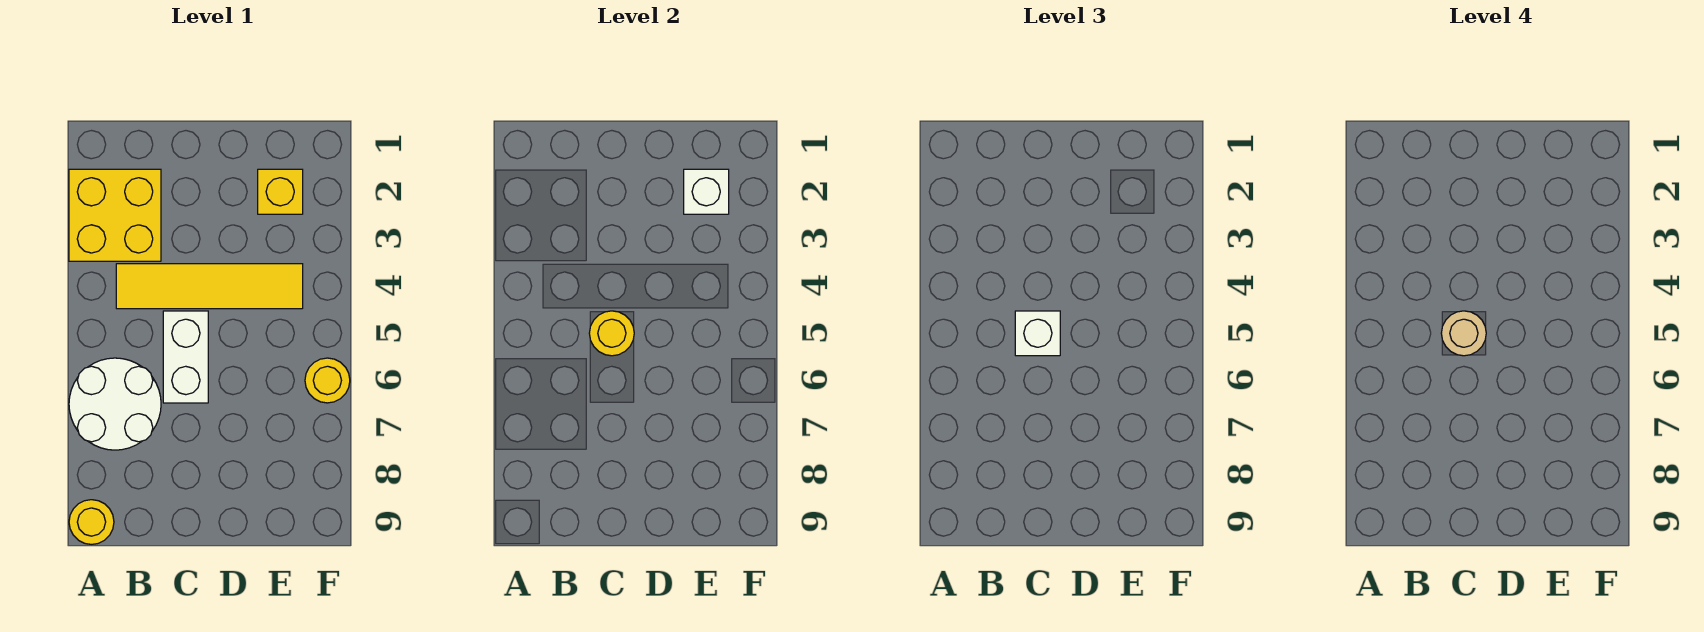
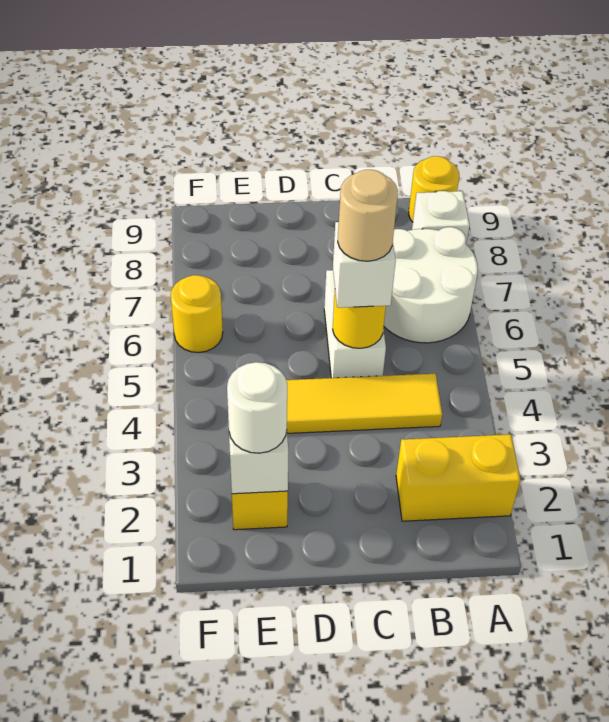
yellow 2x2 brick [69,169,161,261] -> yellow 1x2 brick [396,434,520,521]
none -> white 1x1 brick [412,191,470,244]
none -> white 1x1 round brick [227,362,287,453]

